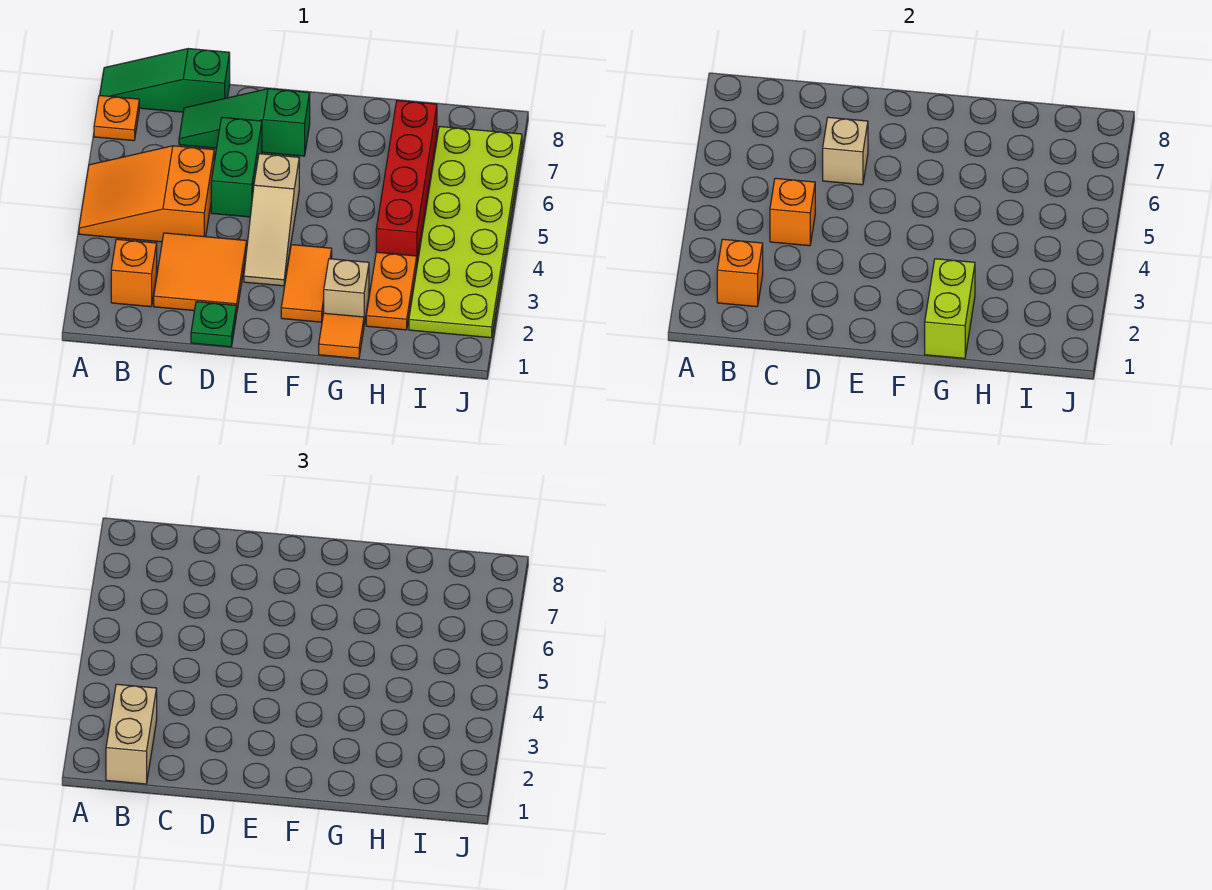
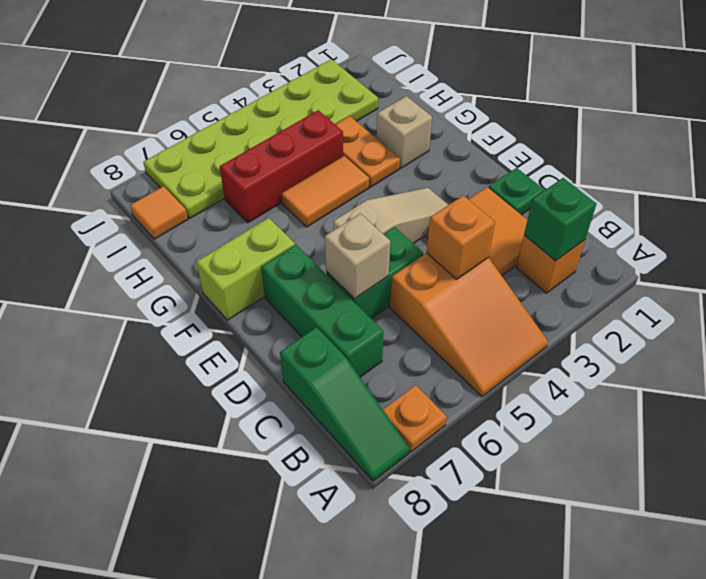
tan 1x2 brick [106,684,157,784] -> none
orange 1x1 brick [717,239,763,307] -> green 1x1 brick [524,178,597,261]
green 1x3 slope [179,89,310,156] -> green 1x3 brick [261,245,384,377]
orange 1x2 tile [281,245,332,322] -> orange 1x2 tile moved to [282,156,369,227]
orange 1x1 tile [319,313,364,358] -> orange 1x1 tile moved to [130,186,188,239]
lime 1x2 brick [925,259,975,358] -> lime 1x2 brick moved to [197,218,295,320]
orange 1x2 plate [366,252,417,330] -> orange 1x2 plate turned to [335,116,400,187]
red 1x4 brick [376,100,437,262] -> red 1x3 brick [220,110,343,223]

